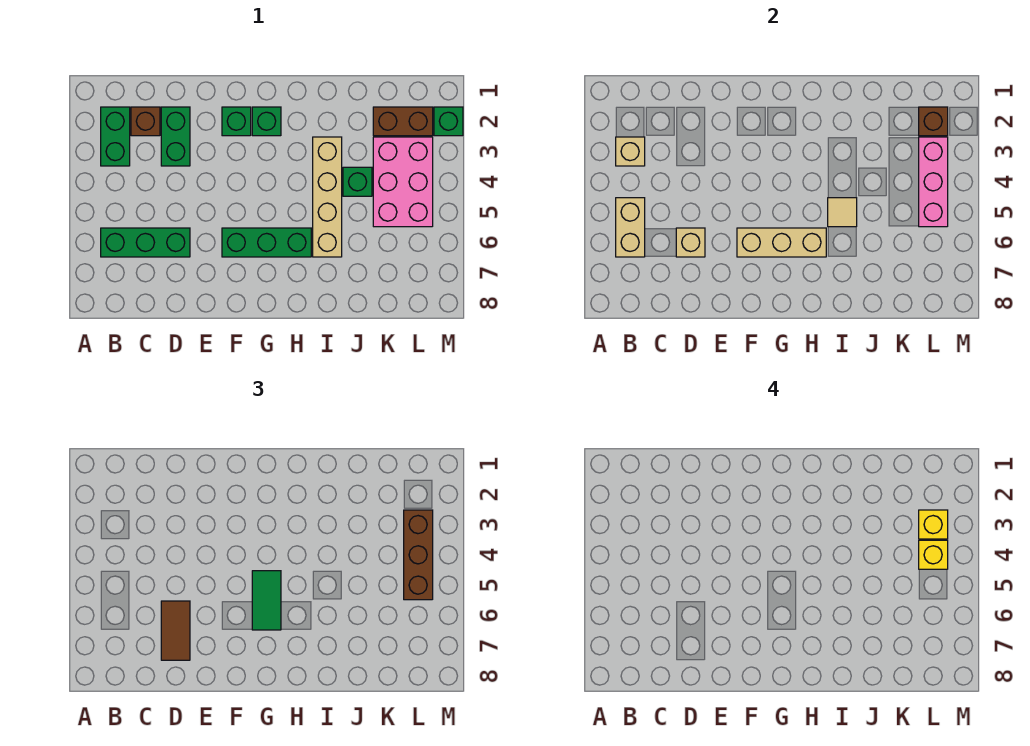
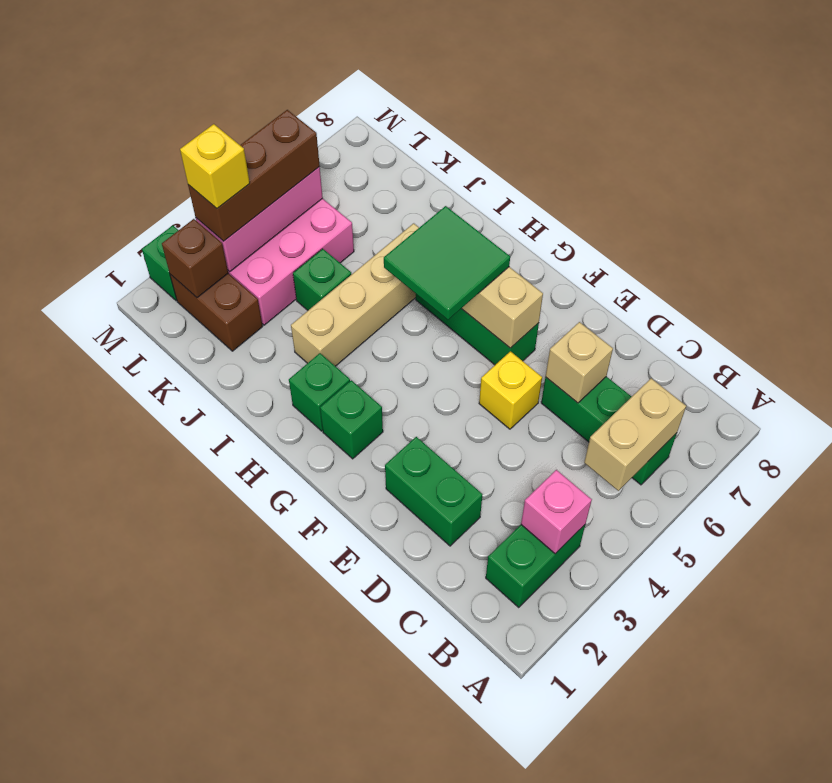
tan 1x1 brick [616,137,645,166] -> pink 1x1 brick [521,470,592,554]
brown 1x1 brick [131,107,160,136] -> none
green 1x2 brick [161,107,190,166] -> green 1x2 brick turned to [385,437,482,546]
brown 1x2 tile [161,601,190,660] -> none
green 1x1 brick [222,107,251,136] -> green 1x1 brick moved to [289,353,350,431]
green 1x2 tile [252,571,281,630] -> green 2x2 tile [384,206,510,320]
tan 1x1 tile [828,198,857,227] -> none
yellow 1x1 brick [919,540,948,569] -> yellow 1x1 brick moved to [479,351,542,429]

